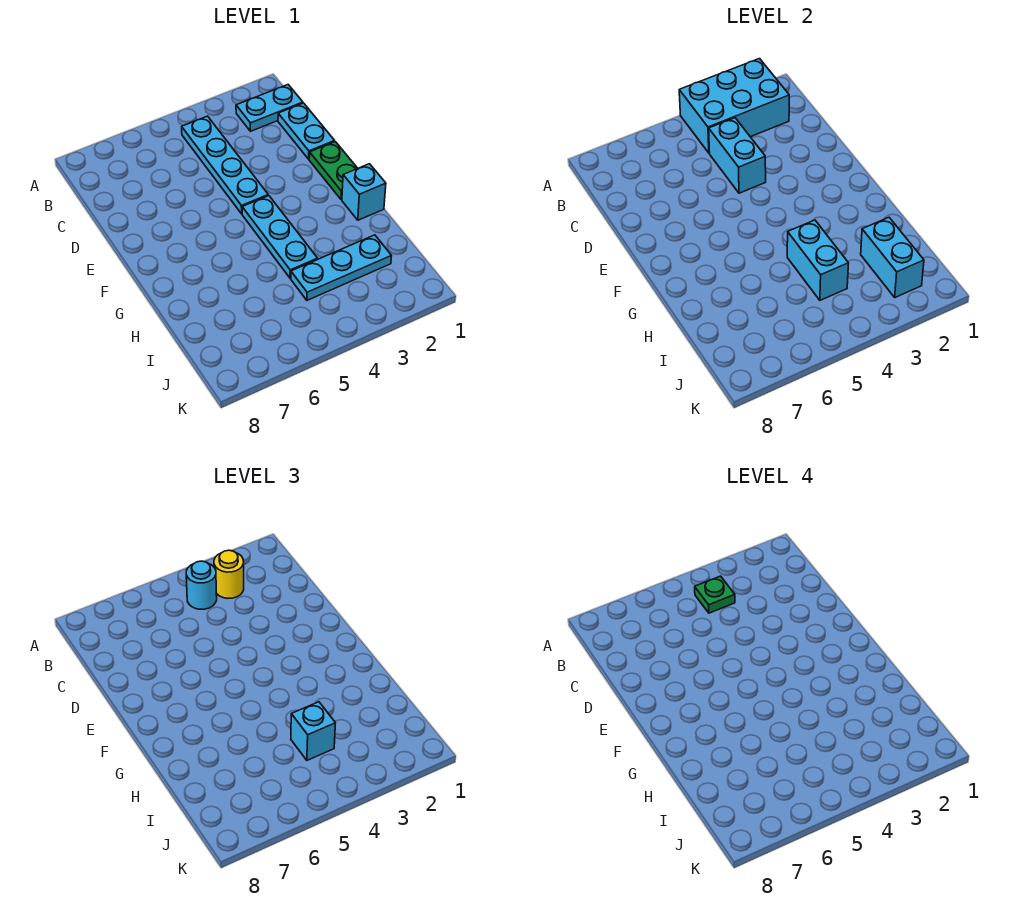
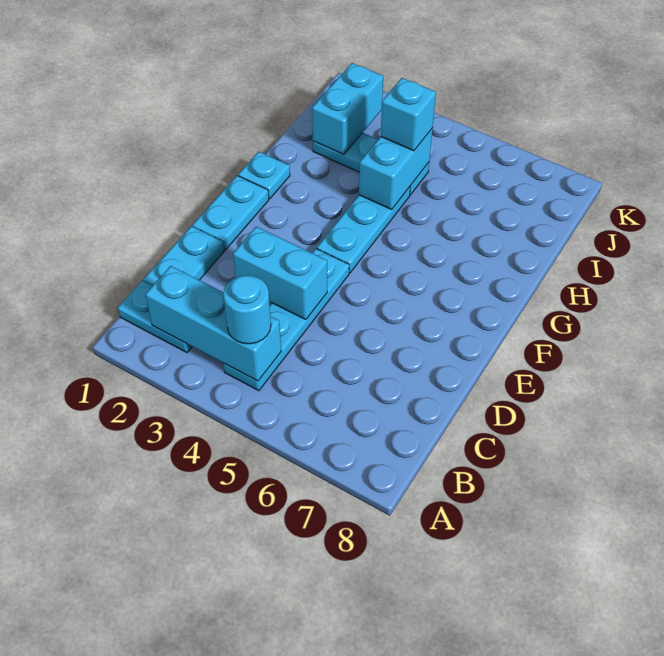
cyan 2x3 brick [679,59,789,153] -> cyan 1x3 brick [145,266,281,381]
yellow 1x1 round brick [214,550,244,598] -> none
green 1x1 plate [695,576,735,613] -> none
cyan 1x2 brick [709,118,766,193] -> cyan 1x2 brick turned to [233,227,327,320]
green 1x2 plate [309,142,358,200] -> cyan 1x2 plate [193,176,269,250]
cyan 1x1 brick [342,164,386,220] -> cyan 1x1 plate [238,152,290,199]

